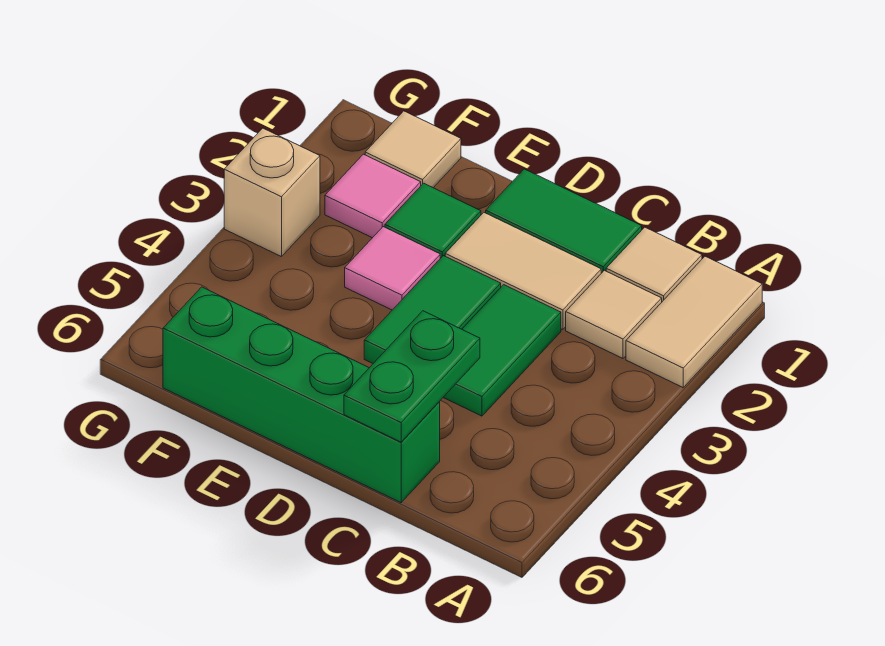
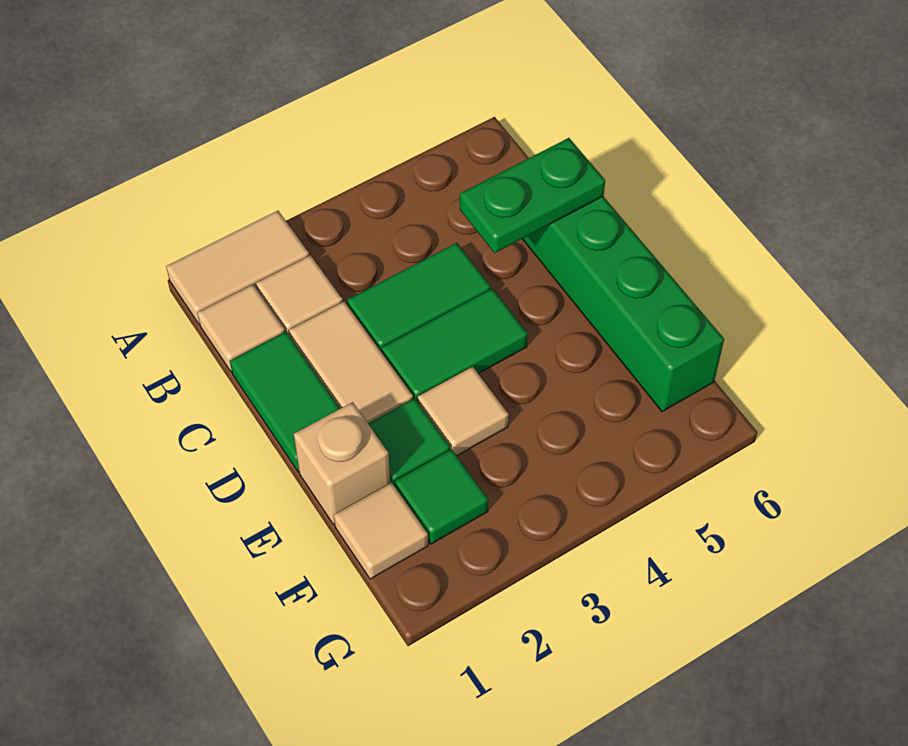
pink 1x1 tile [345,227,440,310] -> tan 1x1 tile [418,367,509,455]
pink 1x1 tile [325,154,421,238] -> green 1x1 tile [395,449,488,544]
tan 1x1 brick [224,128,320,257] -> tan 1x1 brick moved to [294,402,390,525]

